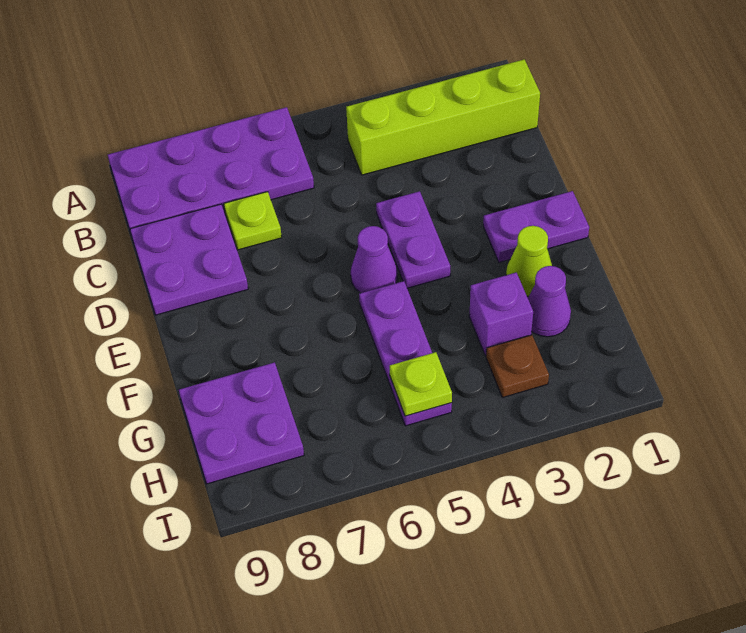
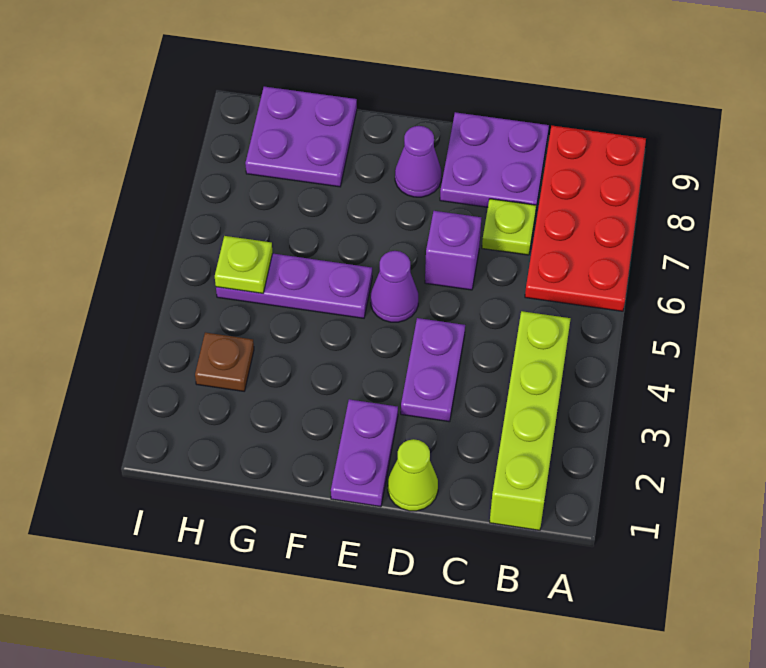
purple 2x4 plate [108,107,314,233] -> red 2x4 plate [525,126,646,311]
purple 1x2 plate [376,191,450,288] -> purple 1x2 plate turned to [401,318,465,422]
lime 1x1 cone [506,226,552,296] -> lime 1x1 cone moved to [388,439,438,511]
purple 1x1 cone [528,266,571,337] -> purple 1x1 cone moved to [395,126,441,197]
purple 1x1 brick [469,273,533,356] -> purple 1x1 brick moved to [425,211,481,290]

